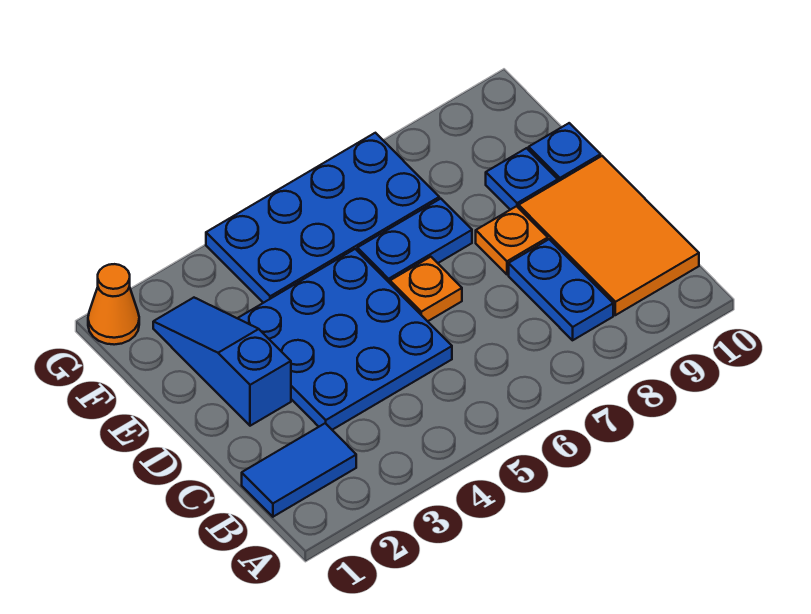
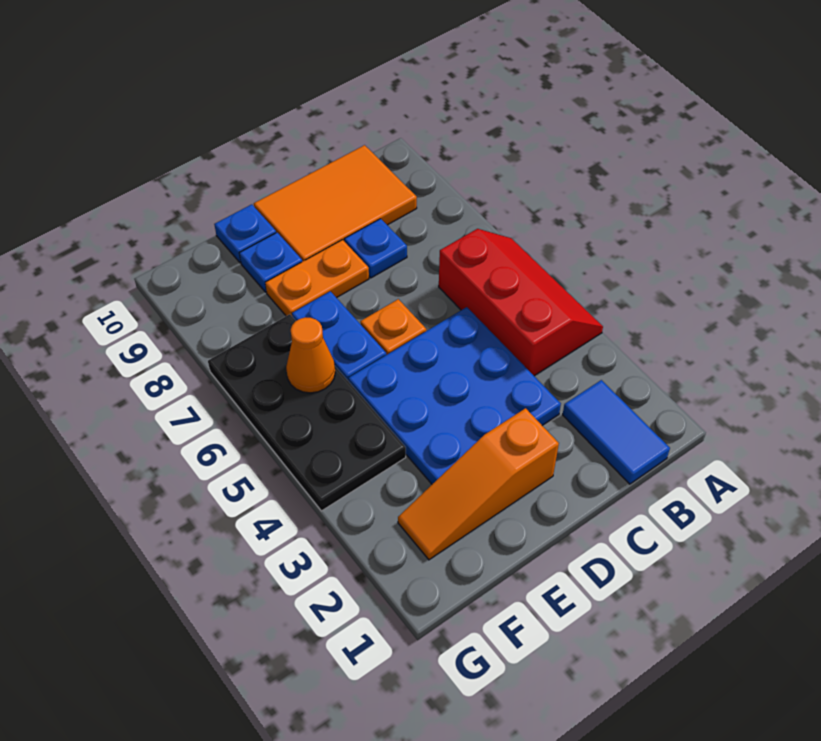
none -> red 2x3 slope [439,229,603,376]
blue 1x2 plate [509,239,613,340] -> blue 1x1 plate [344,219,407,278]
blue 1x3 slope [153,298,291,426] -> orange 1x3 slope [398,408,559,560]
orange 1x1 plate [476,206,548,275] -> orange 1x2 plate [265,240,369,316]
blue 2x4 plate [206,133,439,303] -> black 2x4 plate [208,314,406,511]
orange 1x1 cone [88,264,139,345] -> orange 1x1 cone moved to [286,317,335,393]

